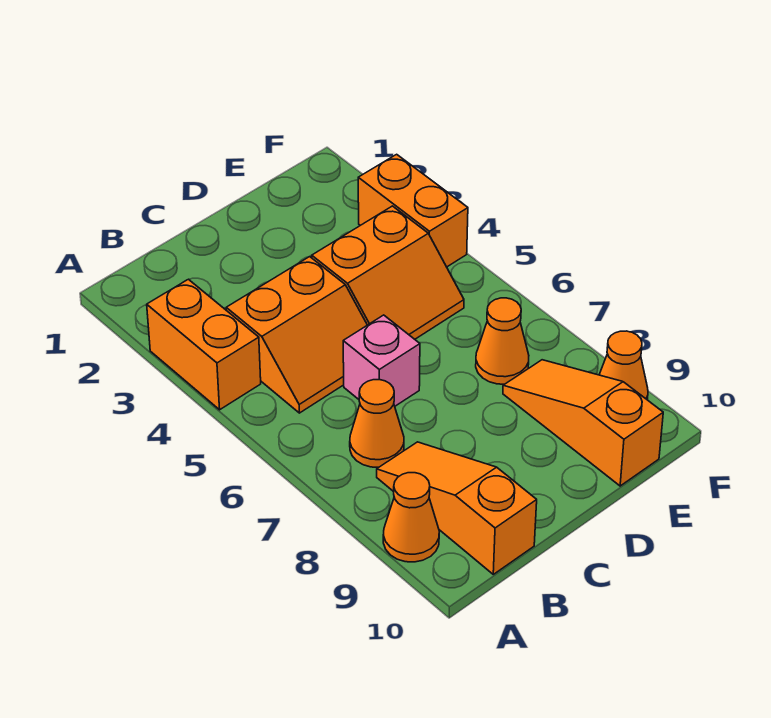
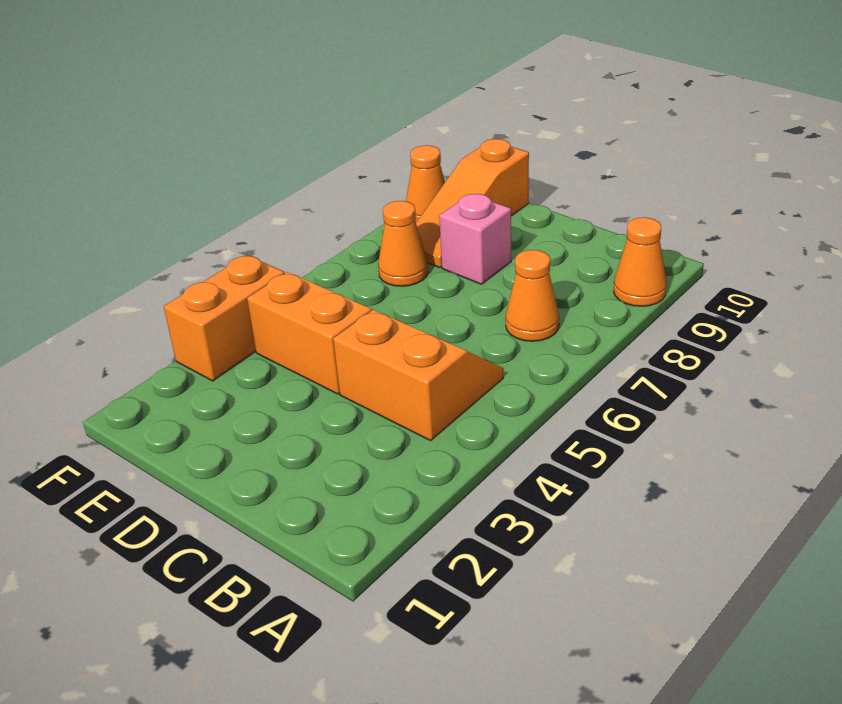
orange 1x2 brick [147,279,261,410] -> none
orange 1x3 slope [377,442,537,574] -> none
pink 1x1 brick [343,315,420,406] -> pink 1x1 brick moved to [439,194,511,284]

